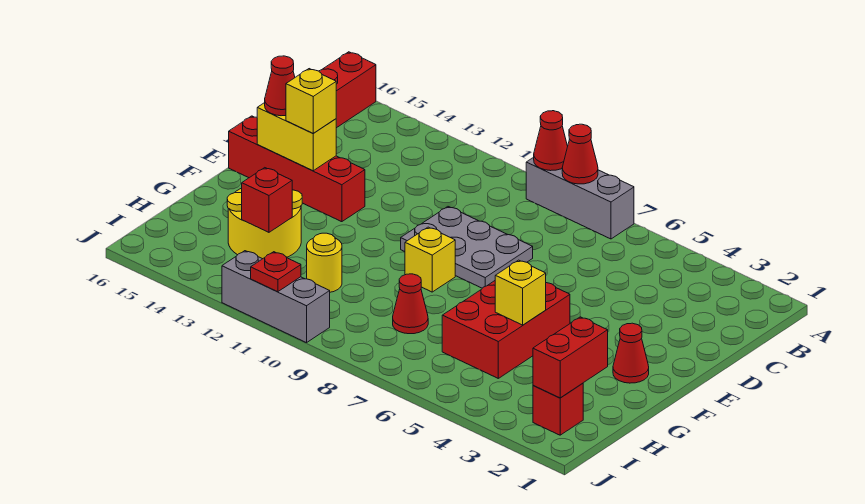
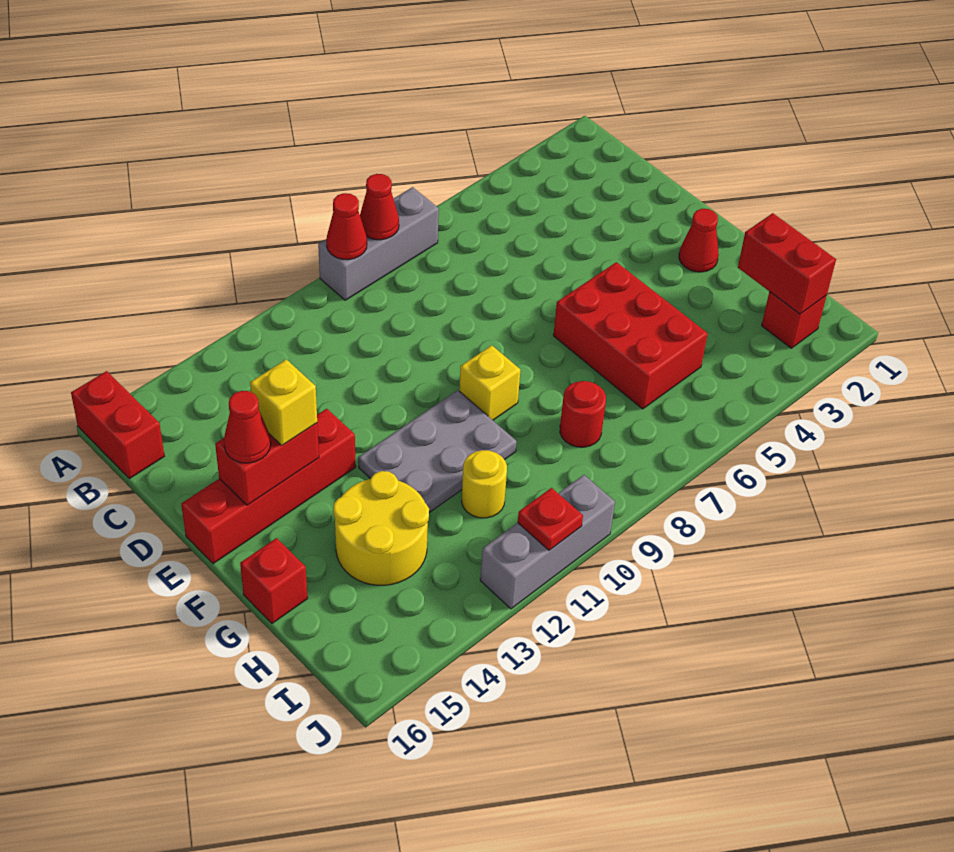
grey 2x3 plate [401,207,533,288] -> grey 2x3 plate moved to [358,390,517,513]
yellow 1x2 brick [257,103,336,171] -> red 1x2 brick [215,423,319,505]
yellow 1x1 brick [495,260,546,325] -> none
red 1x1 cone [393,274,428,334] -> red 1x1 round brick [560,381,606,447]
red 1x1 brick [242,168,292,232] -> red 1x1 brick moved to [240,538,308,623]

